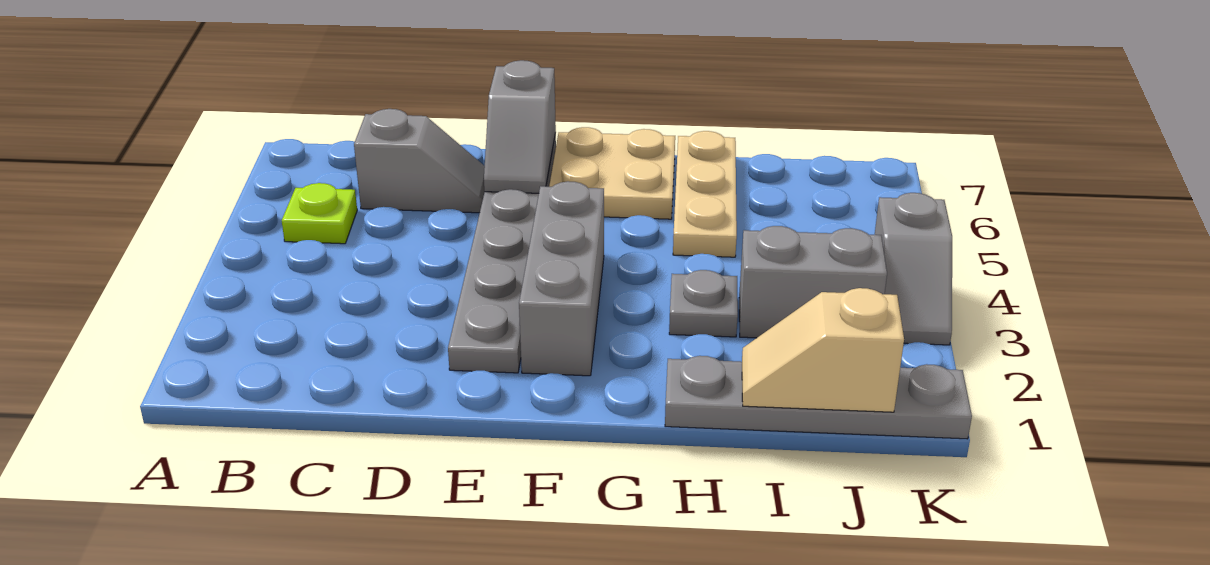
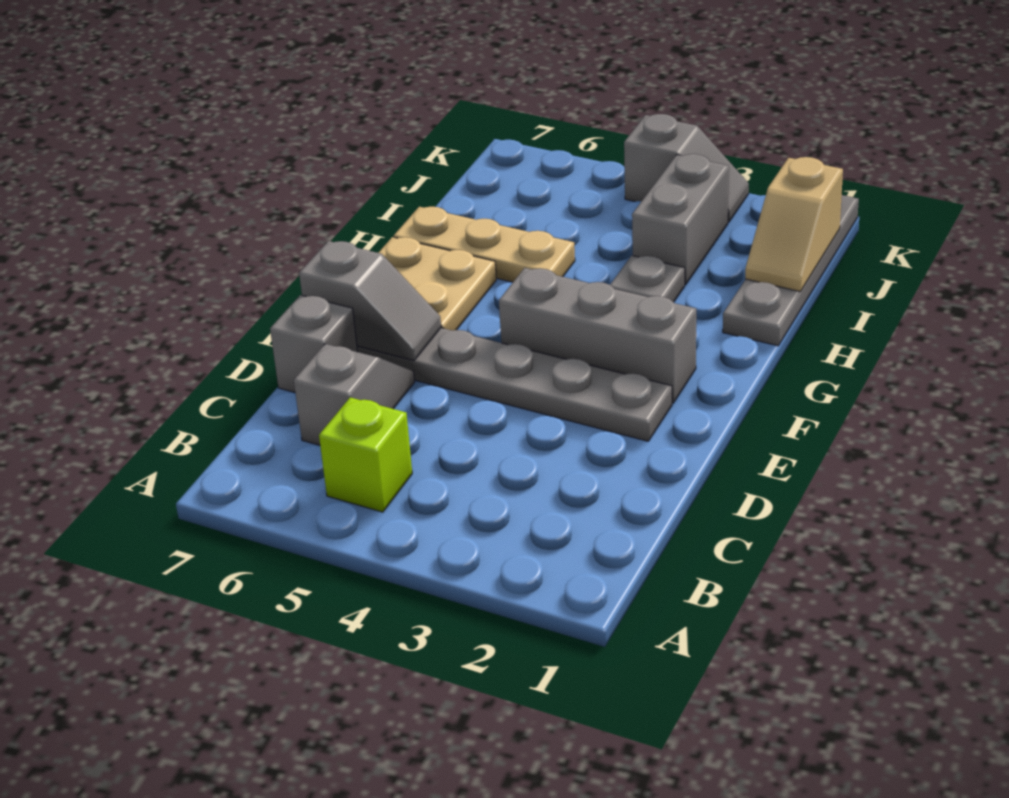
lime 1x1 plate [282,183,357,244] -> lime 1x1 brick [319,397,412,512]
none -> grey 1x1 brick [270,295,358,392]

